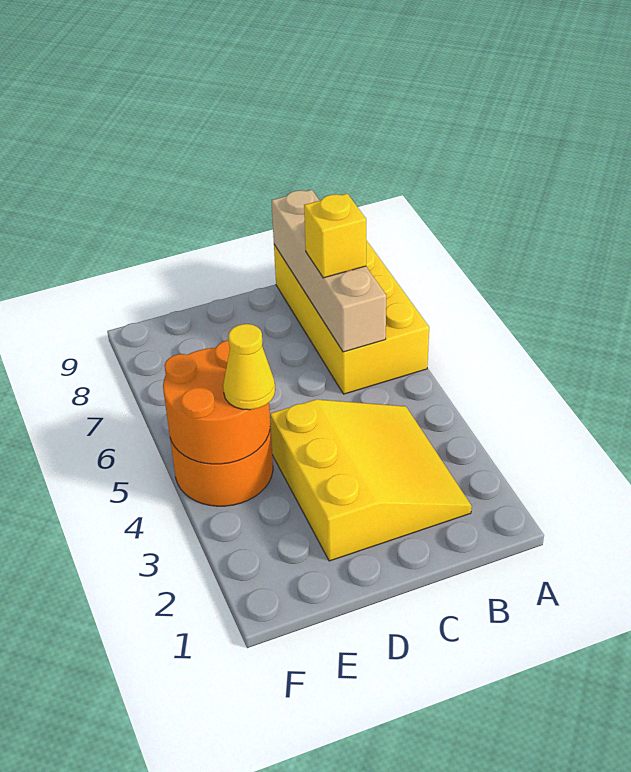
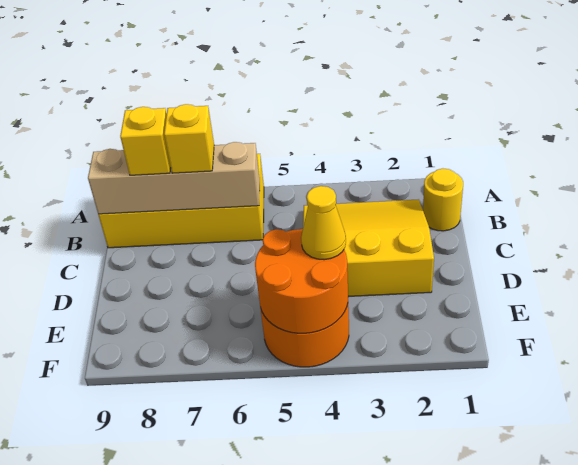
none -> yellow 1x1 round brick [423,169,463,231]
none -> yellow 1x1 brick [120,107,171,175]

